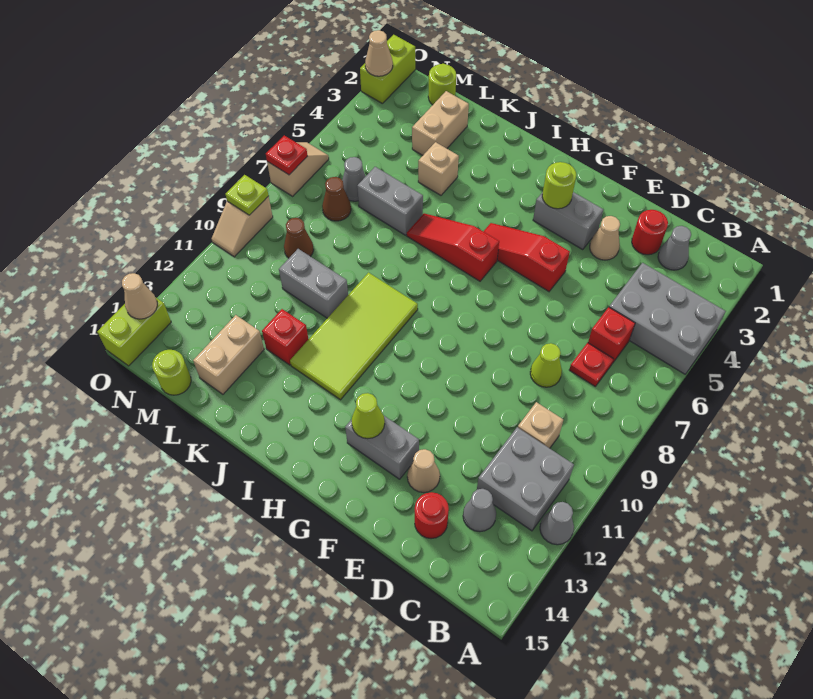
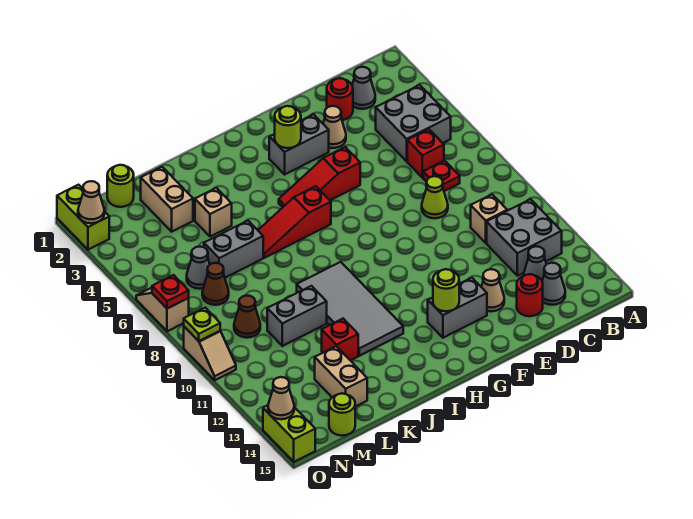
grey 2x3 brick [609,263,726,374] -> grey 2x2 brick [376,85,451,161]
grey 1x1 cone [540,502,574,545] -> grey 1x1 cone moved to [542,263,565,305]
lime 1x1 cone [352,393,385,439] -> lime 1x1 round brick [433,269,459,311]
lime 2x4 tile [290,273,418,400] -> grey 2x4 tile [297,262,403,356]

